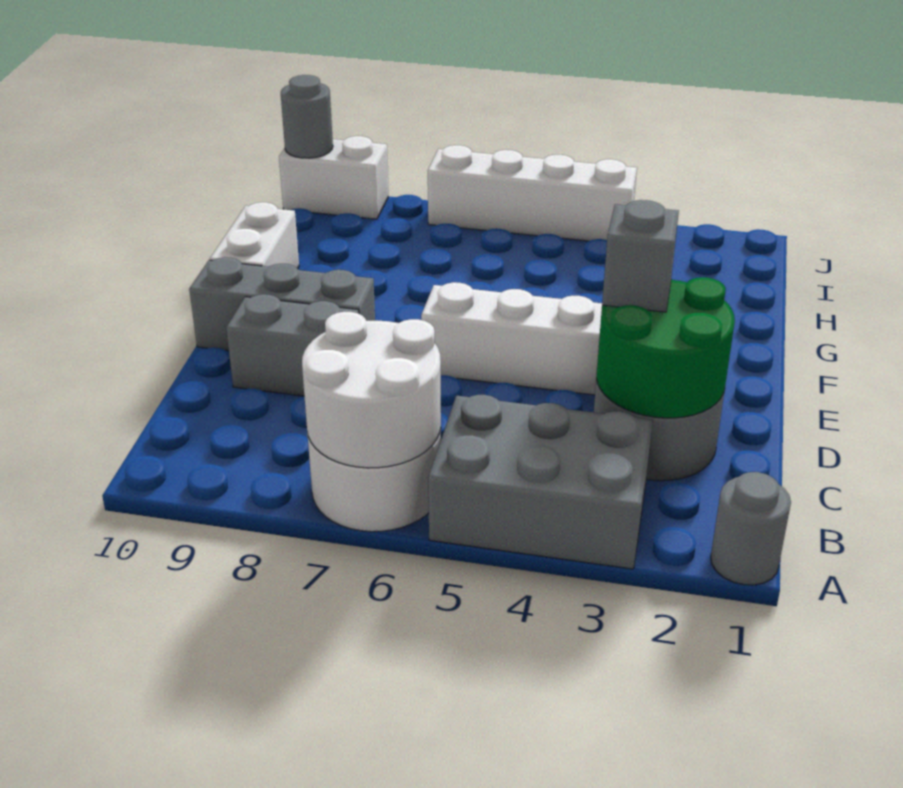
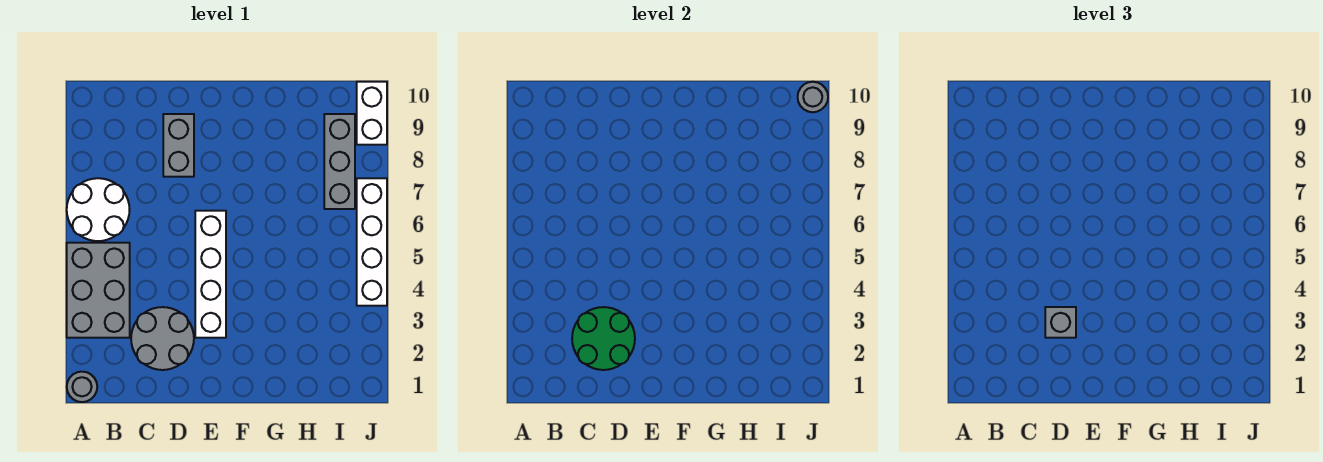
white 2x2 round brick [302,312,441,468] -> none
grey 1x3 brick [189,257,375,351] -> grey 1x3 brick moved to [324,114,355,209]
white 1x2 brick [210,202,299,269] -> none

